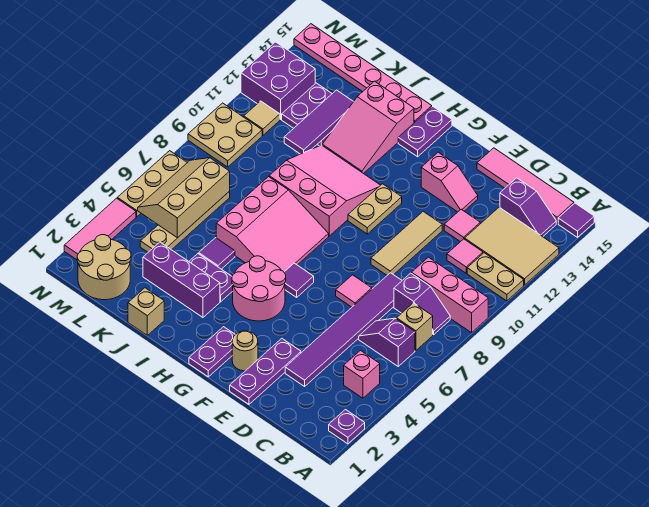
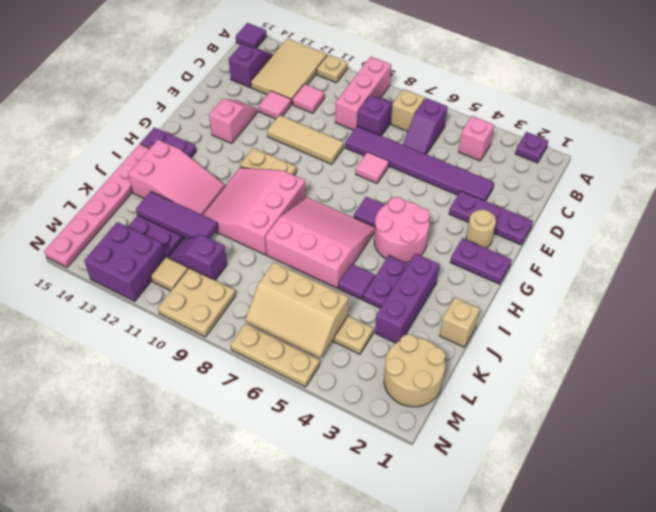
tan 1x2 plate [467,253,524,301] -> tan 1x1 plate [317,54,348,83]
pink 1x4 tile [477,148,574,224] -> none
none -> purple 1x2 slope [168,235,227,280]
pink 1x3 tile [64,198,136,260] -> none

